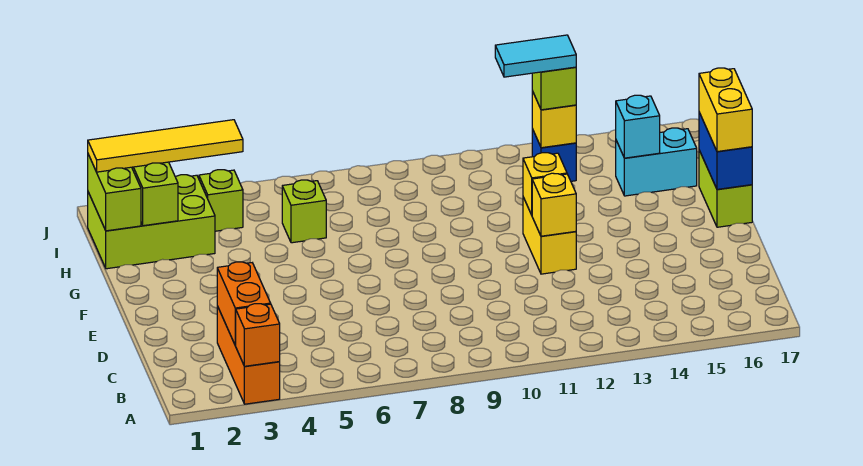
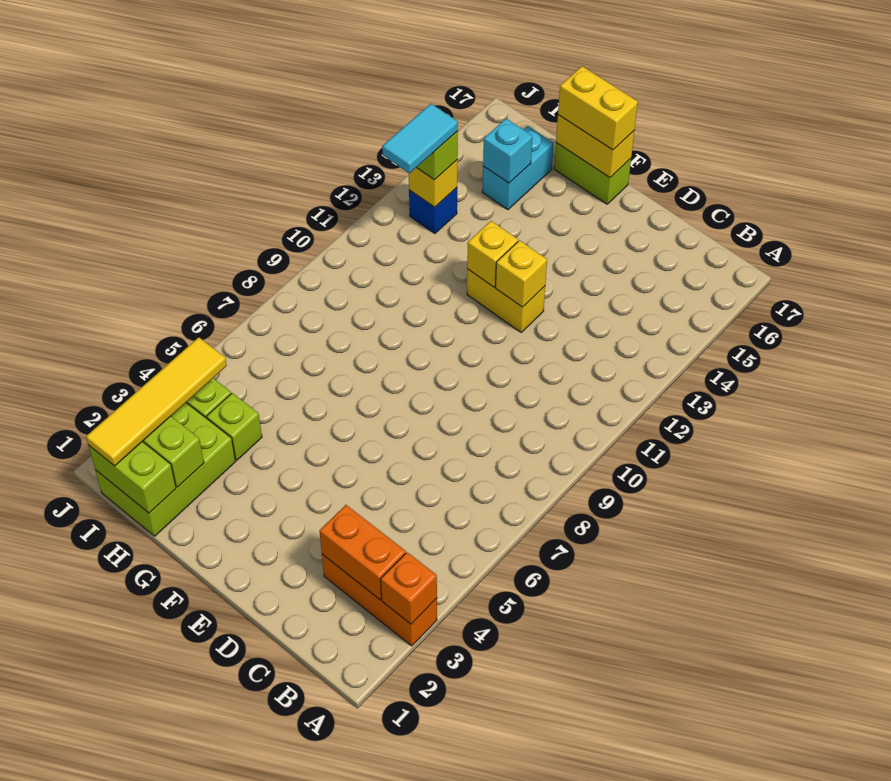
blue 1x2 brick [699,112,752,189] -> yellow 1x2 brick [556,115,634,178]
lime 1x1 brick [282,180,326,243] -> lime 1x1 brick moved to [207,393,262,460]

